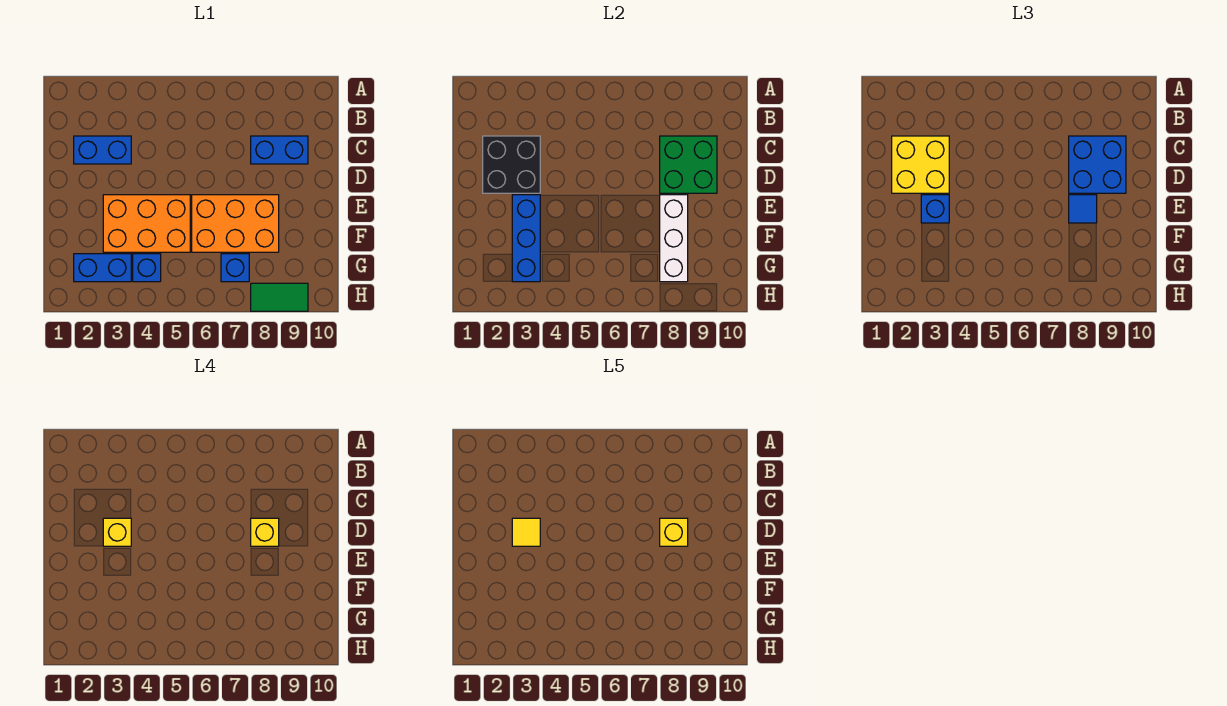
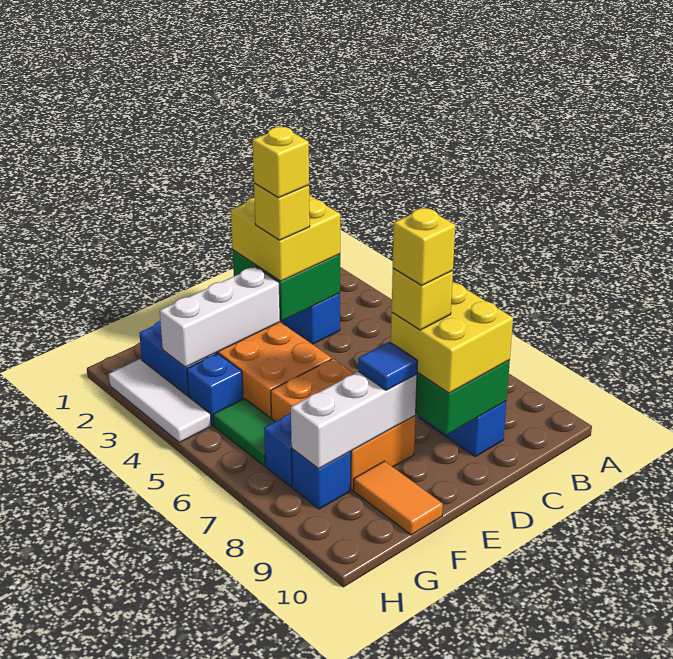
black 2x2 brick [483,136,540,193] -> green 2x2 brick [233,250,340,321]
blue 2x2 brick [1069,136,1126,193] -> yellow 2x2 brick [391,282,513,393]
yellow 1x1 tile [512,518,540,546] -> yellow 1x1 brick [253,127,309,198]
blue 1x3 brick [512,195,540,282] -> white 1x3 brick [160,267,280,367]
blue 1x1 brick [921,195,949,223] -> blue 1x1 brick moved to [292,449,351,509]
none -> orange 1x2 tile [354,461,443,535]
none -> white 1x3 tile [109,359,211,442]
green 1x2 tile [251,283,308,311] -> green 1x2 tile moved to [213,398,275,466]

